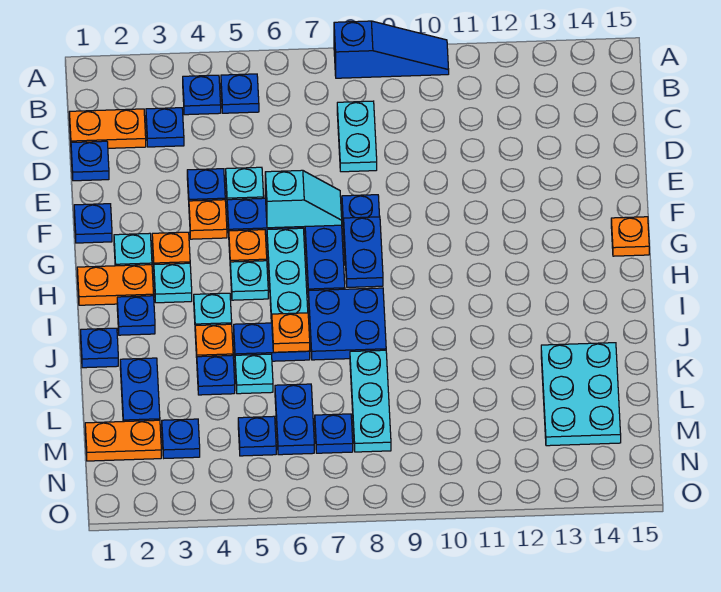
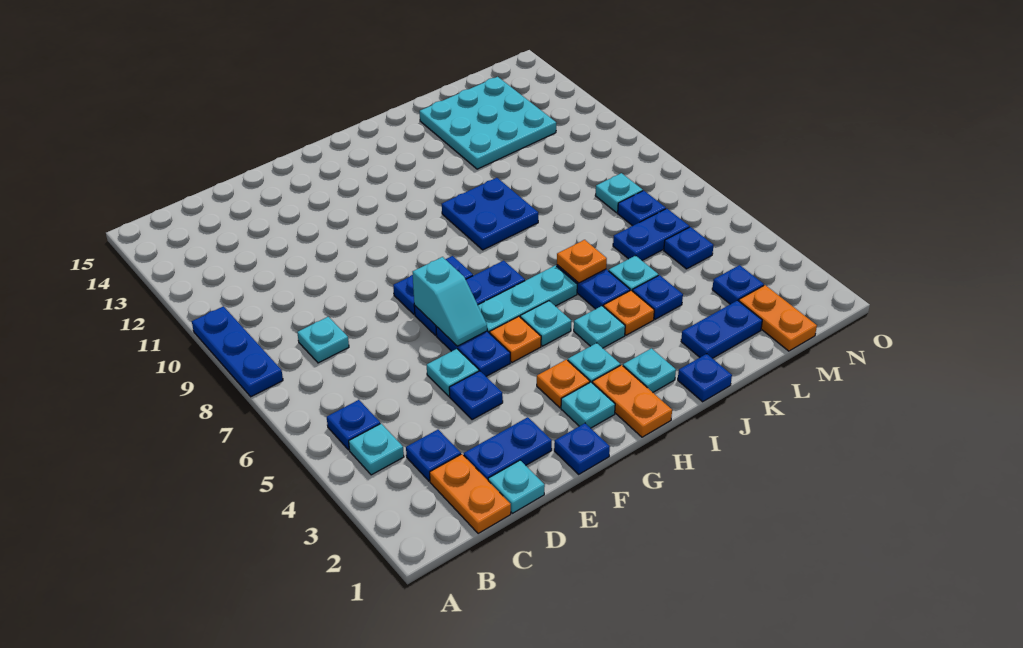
blue 1x3 slope [334,21,449,78] -> blue 1x3 plate [192,306,283,397]
blue 1x1 plate [183,75,221,115] -> cyan 1x1 plate [349,424,404,475]
cyan 1x2 plate [337,101,377,172] -> cyan 1x1 plate [297,317,349,363]
blue 1x1 plate [71,141,109,181] -> cyan 1x1 plate [488,460,545,513]
orange 1x1 plate [189,200,227,239] -> none
cyan 1x2 slope [265,170,342,228] -> cyan 1x2 slope turned to [413,257,487,346]
blue 1x2 plate [344,217,383,287] -> blue 1x2 plate moved to [464,417,552,480]
orange 1x1 plate [611,217,649,256] -> none
blue 1x1 plate [117,296,155,335] -> cyan 1x1 plate [623,348,676,392]
blue 2x2 plate [309,288,386,360] -> blue 2x2 plate moved to [442,178,538,250]
cyan 1x3 plate [350,350,391,452] -> cyan 1x1 plate [595,173,643,213]
cyan 2x3 plate [541,343,621,446] -> cyan 3x3 plate [420,77,556,169]

